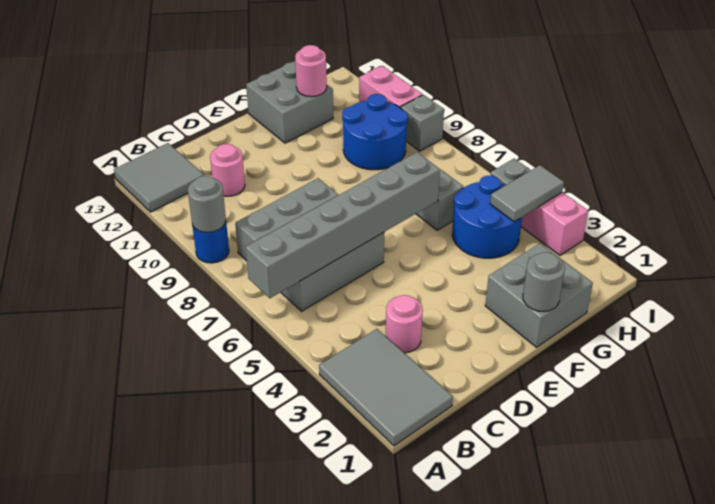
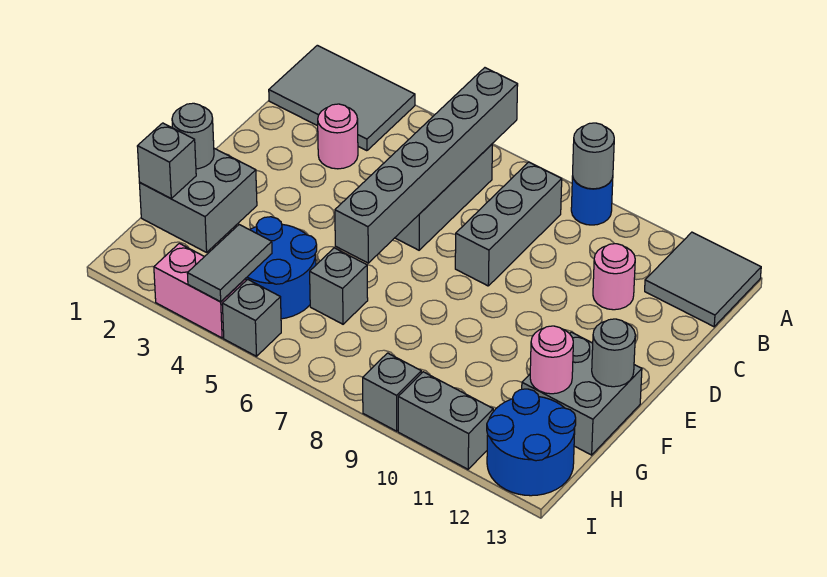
none -> grey 1x1 round brick [592,319,635,387]
none -> grey 1x1 brick [137,123,196,198]
blue 2x2 round brick [342,94,408,170] -> blue 2x2 round brick moved to [487,389,576,496]
pink 1x2 brick [359,66,422,108] -> grey 1x2 brick [398,372,493,469]

